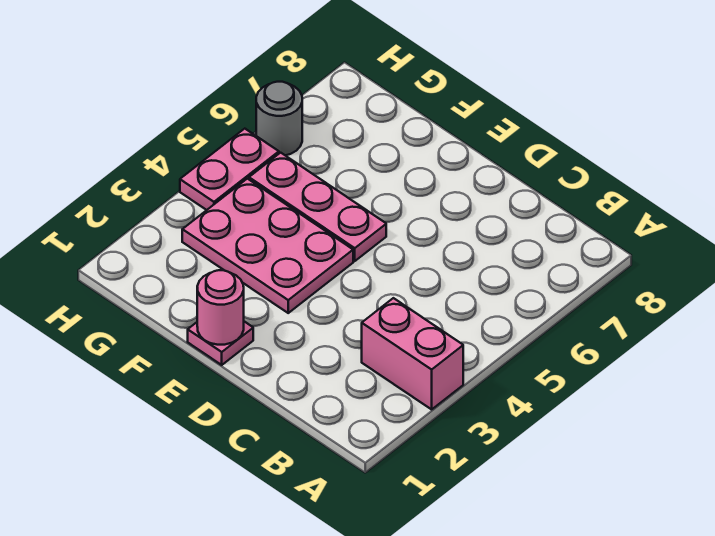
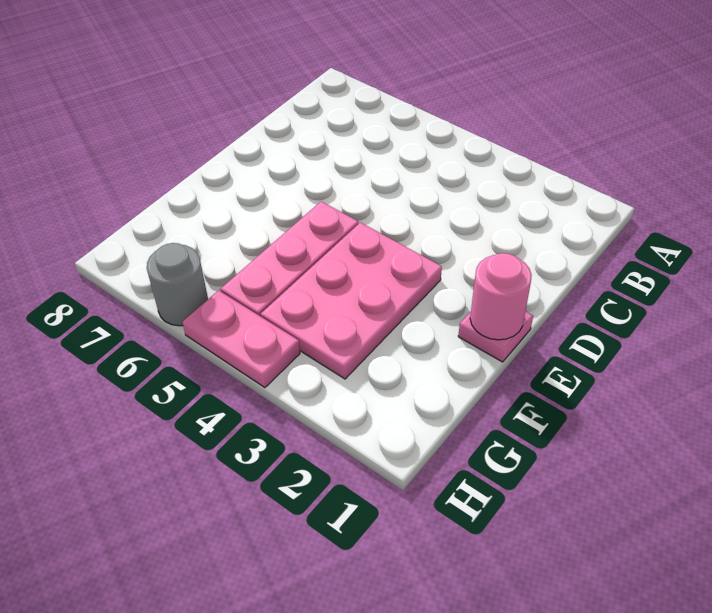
pink 1x2 brick [362,298,463,409] -> none

